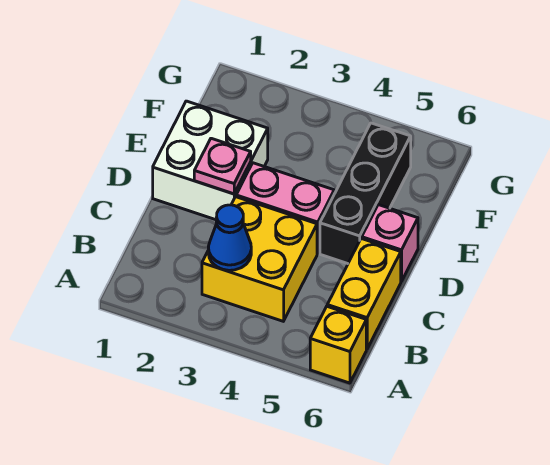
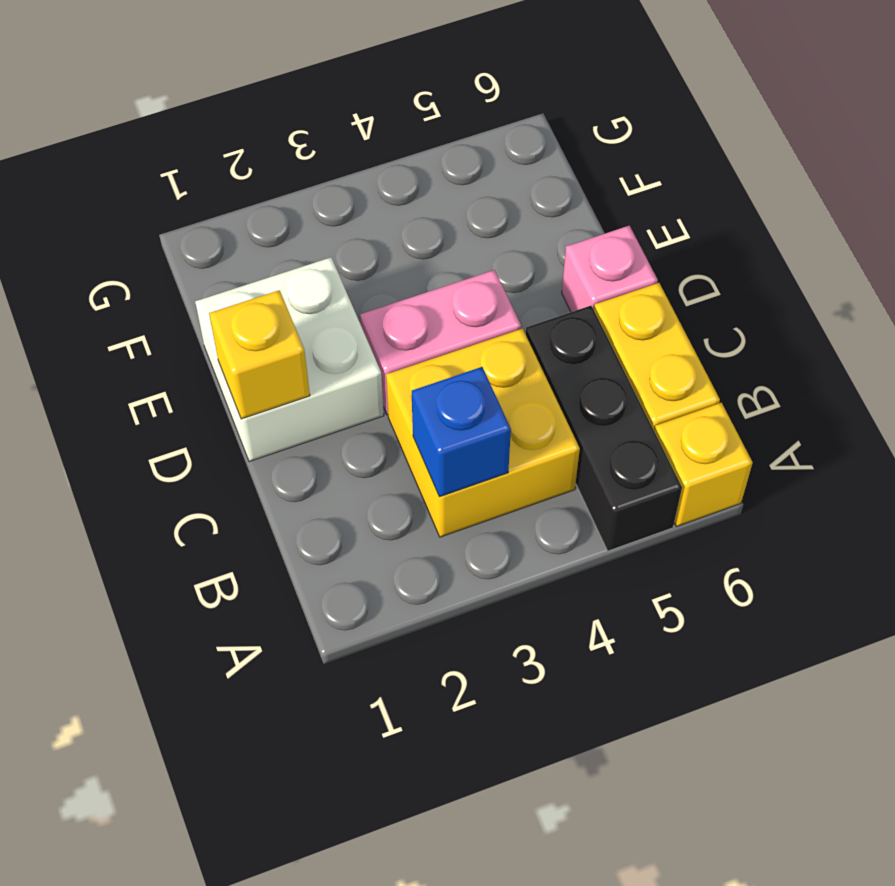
blue 1x1 cone [208,205,251,270] -> blue 1x1 brick [412,367,511,497]
none -> yellow 1x1 brick [209,290,310,419]
pink 1x1 plate [194,138,251,194] -> none
black 1x3 brick [320,123,411,264] -> black 1x3 brick moved to [526,306,682,551]

